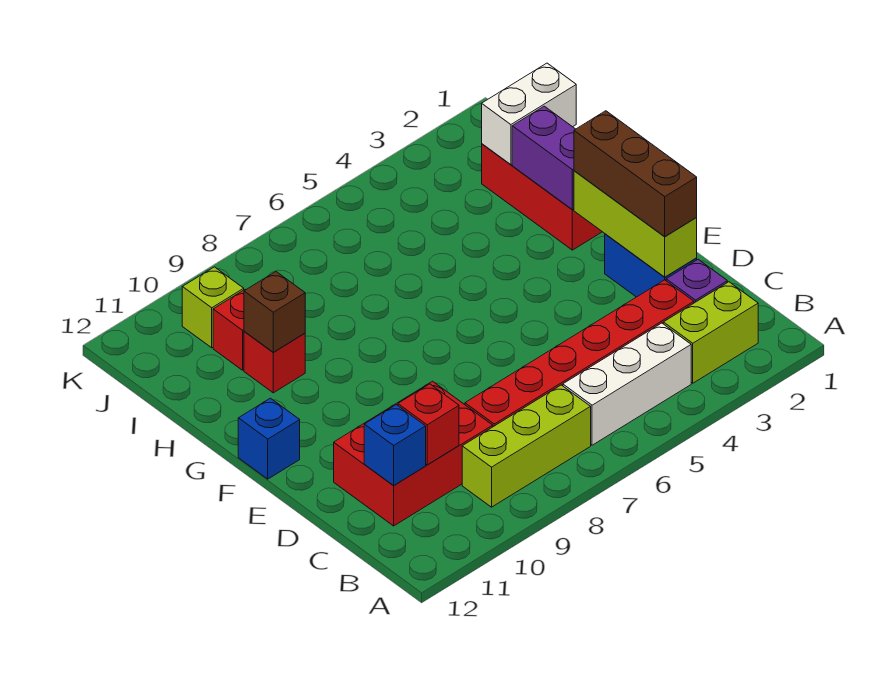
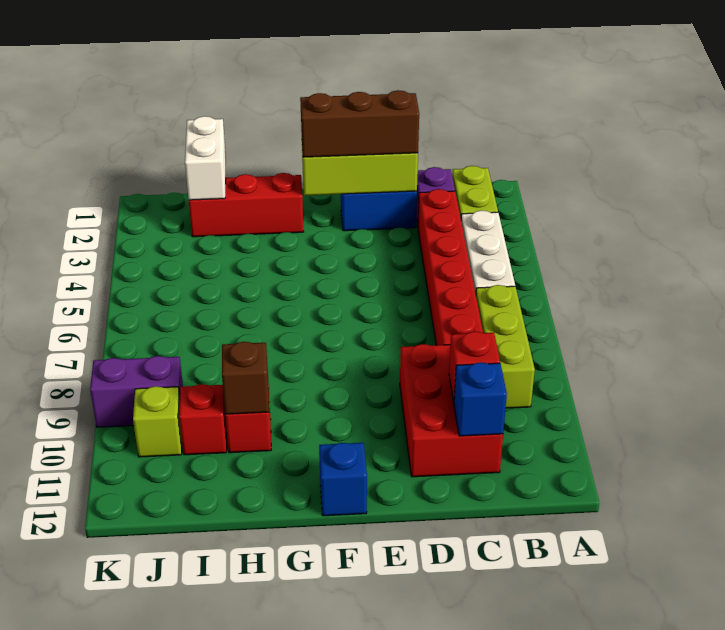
purple 1x2 brick [512,106,575,210] -> purple 1x2 brick moved to [90,356,183,427]

